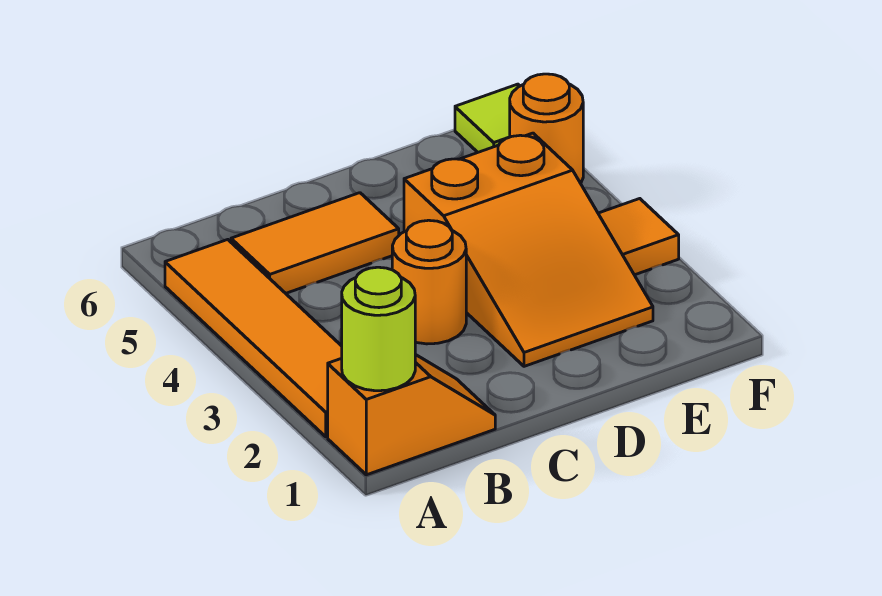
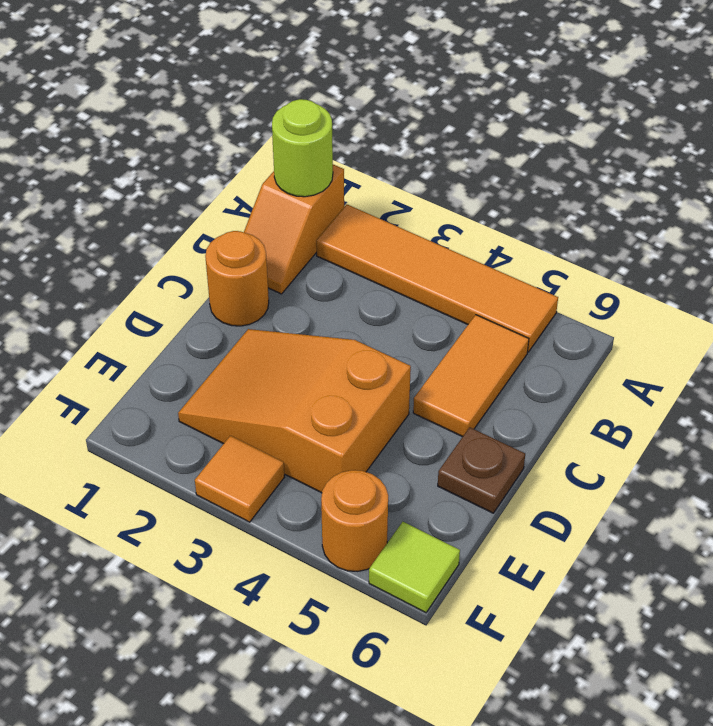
orange 1x1 round brick [392,220,466,344] -> orange 1x1 round brick moved to [205,231,269,326]
none -> brown 1x1 plate [438,427,525,513]

